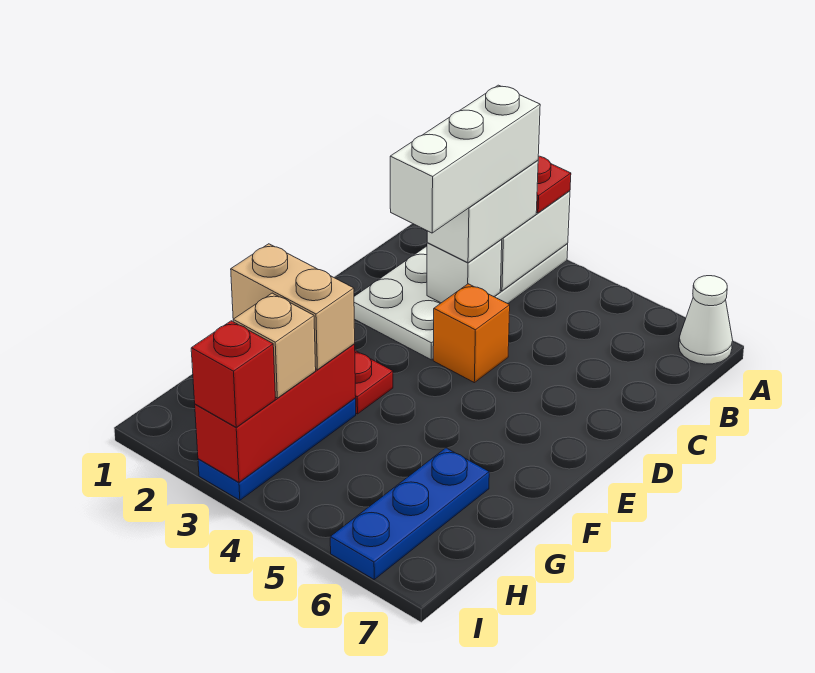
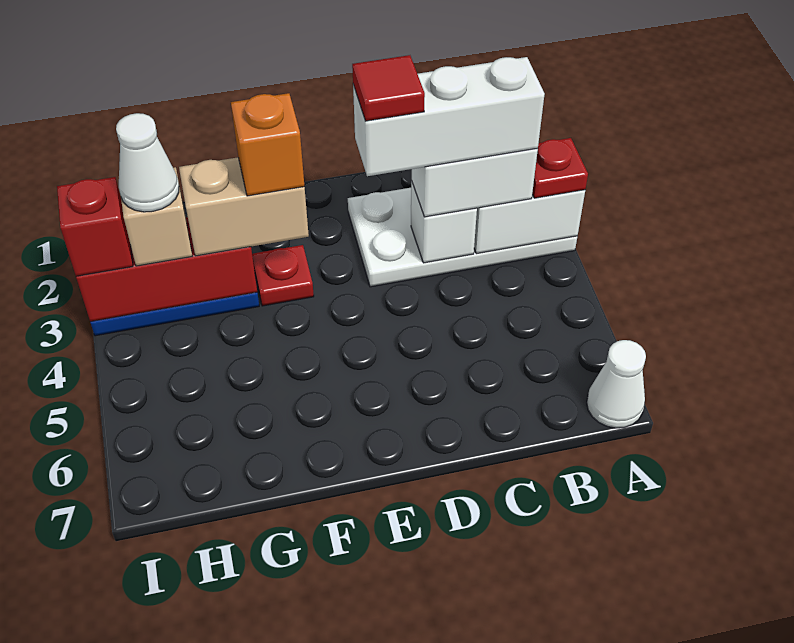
none -> red 1x1 tile [352,55,425,121]
orange 1x1 brick [433,284,510,383] -> orange 1x1 brick moved to [231,93,304,196]
tan 1x2 brick [231,244,355,370] -> tan 1x2 brick turned to [179,157,309,256]
blue 1x3 plate [330,448,489,579] -> none
none -> white 1x1 cone [116,113,179,212]

